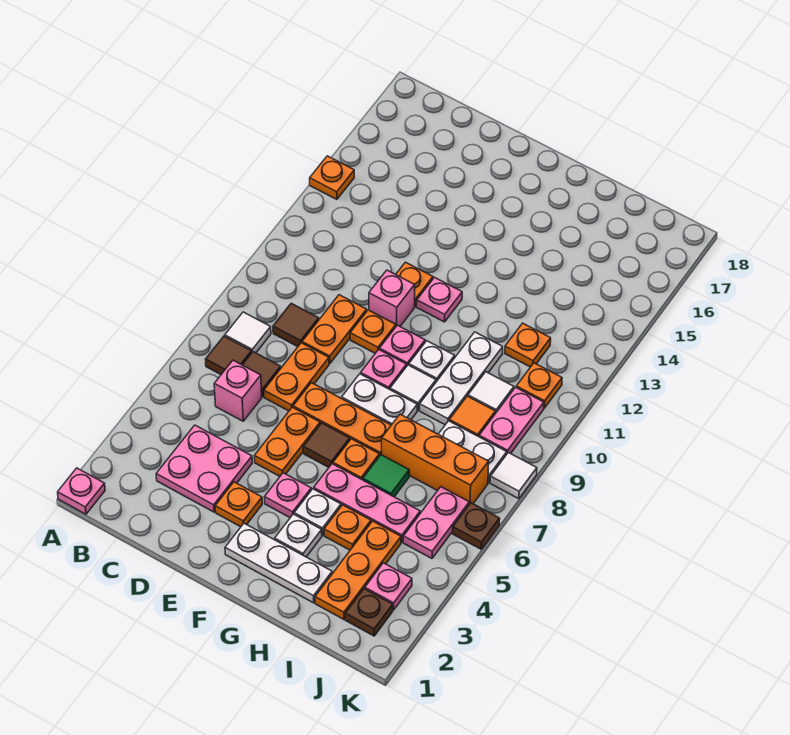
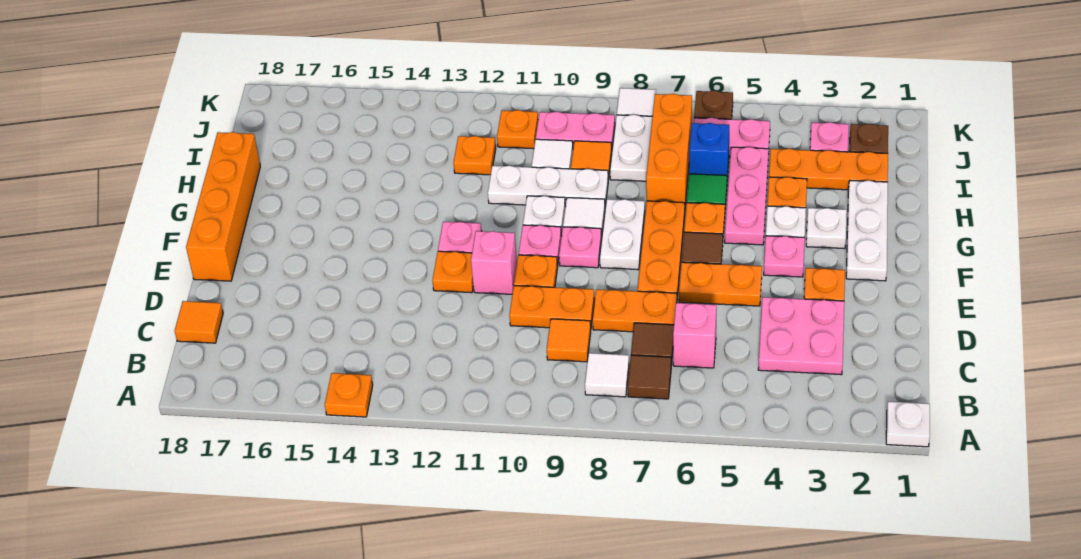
pink 1x1 plate [58,468,105,514] -> white 1x1 plate [886,402,930,447]
brown 1x1 tile [273,303,319,347] -> orange 1x1 tile [547,319,591,362]
none -> orange 1x1 tile [175,301,223,343]
none -> orange 1x4 brick [186,132,260,281]
none -> blue 1x1 brick [689,123,729,178]

